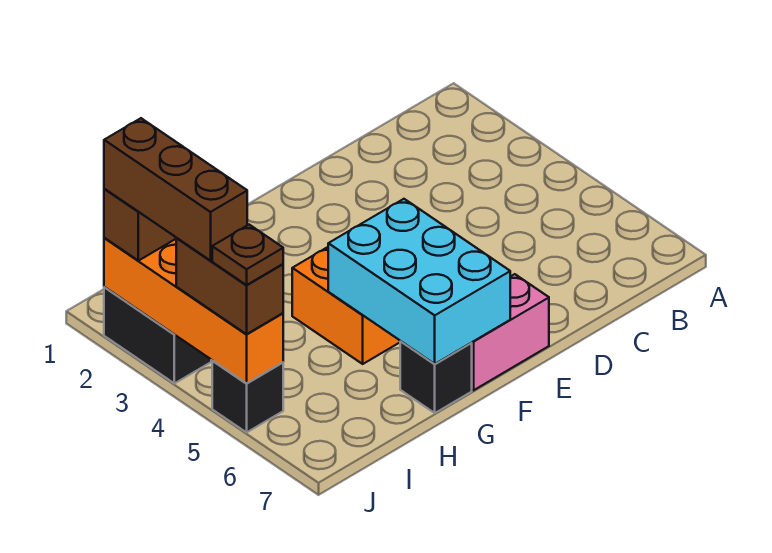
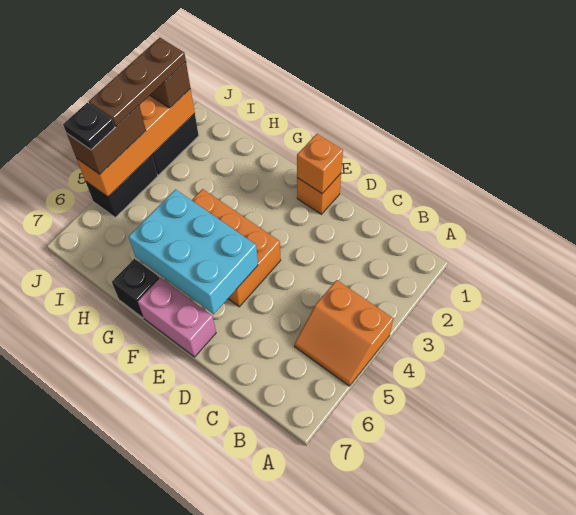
none -> orange 2x2 slope [294,280,393,386]
none -> orange 1x1 brick [297,174,341,214]
none -> orange 1x1 brick [297,134,343,194]
cyan 2x3 brick [328,199,510,364] -> cyan 2x3 brick turned to [128,190,258,314]
brown 1x3 brick [104,118,247,261] -> brown 1x3 plate [89,38,186,126]
black 1x1 brick [212,361,283,432] -> black 1x2 brick [85,155,158,217]
brown 1x1 plate [212,225,283,285] -> black 1x1 plate [63,103,115,150]

